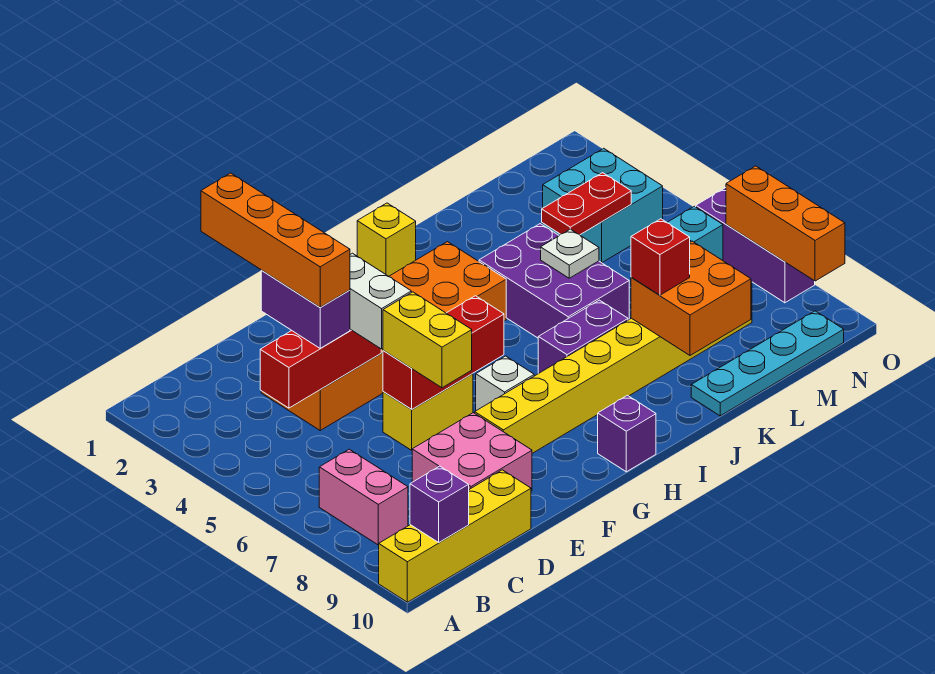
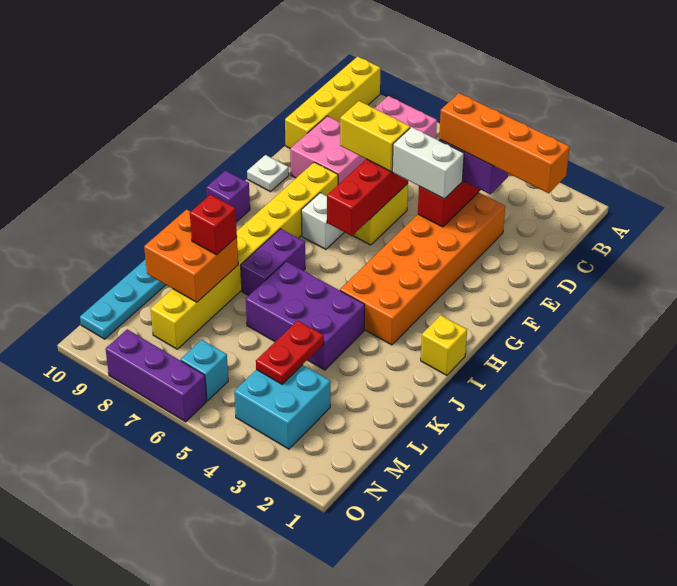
purple 1x1 brick [410,466,469,542] -> none
white 1x1 plate [541,229,599,278] -> white 1x1 plate moved to [247,155,289,192]
orange 1x3 brick [726,166,845,281] -> none

